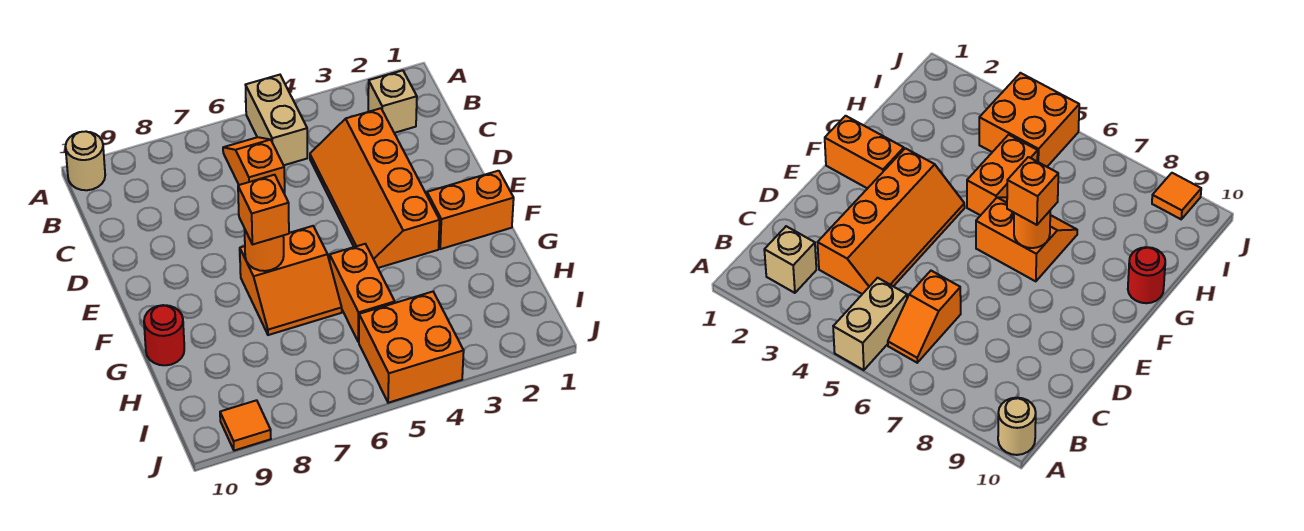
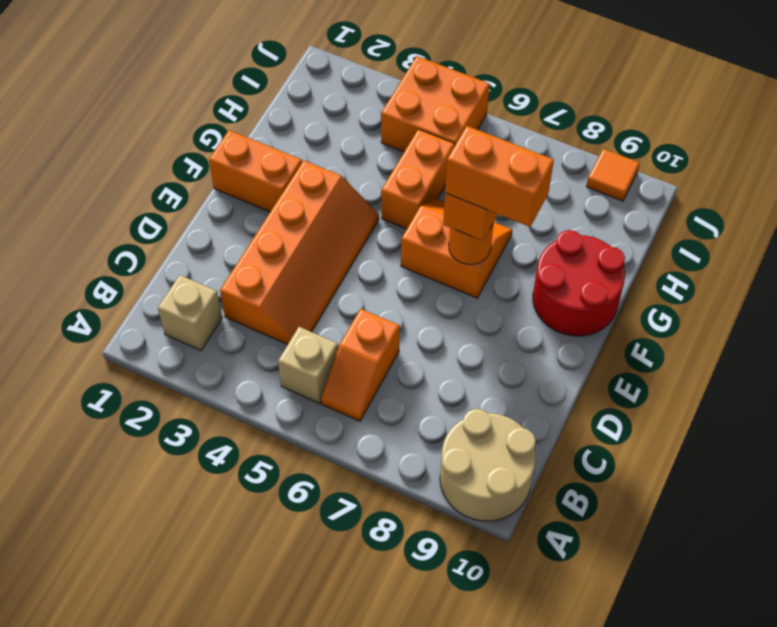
tan 1x2 brick [246,75,307,165] -> tan 1x1 brick [278,327,338,403]
tan 1x1 round brick [65,132,105,190] -> tan 2x2 round brick [440,409,536,521]
none -> orange 1x2 brick [445,126,554,227]
red 1x1 round brick [144,305,184,365] -> red 2x2 round brick [533,230,625,336]

